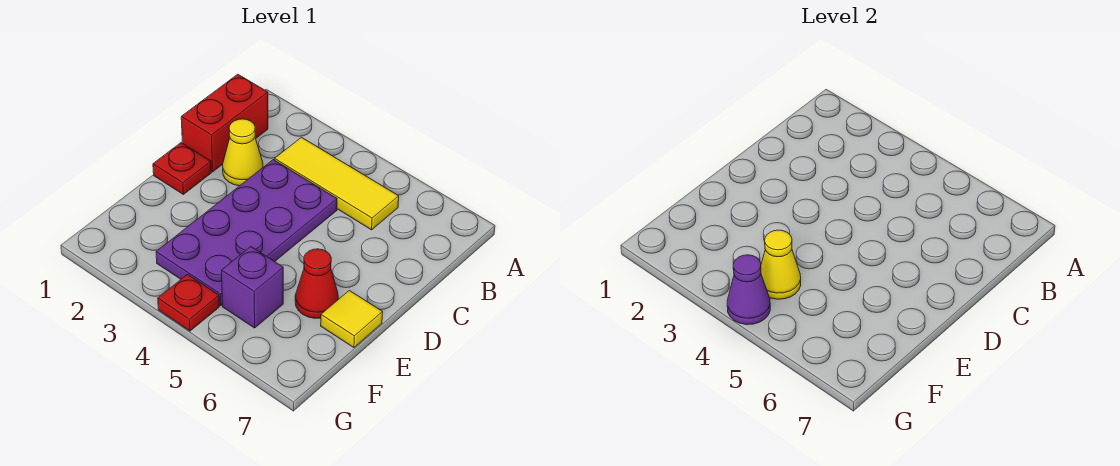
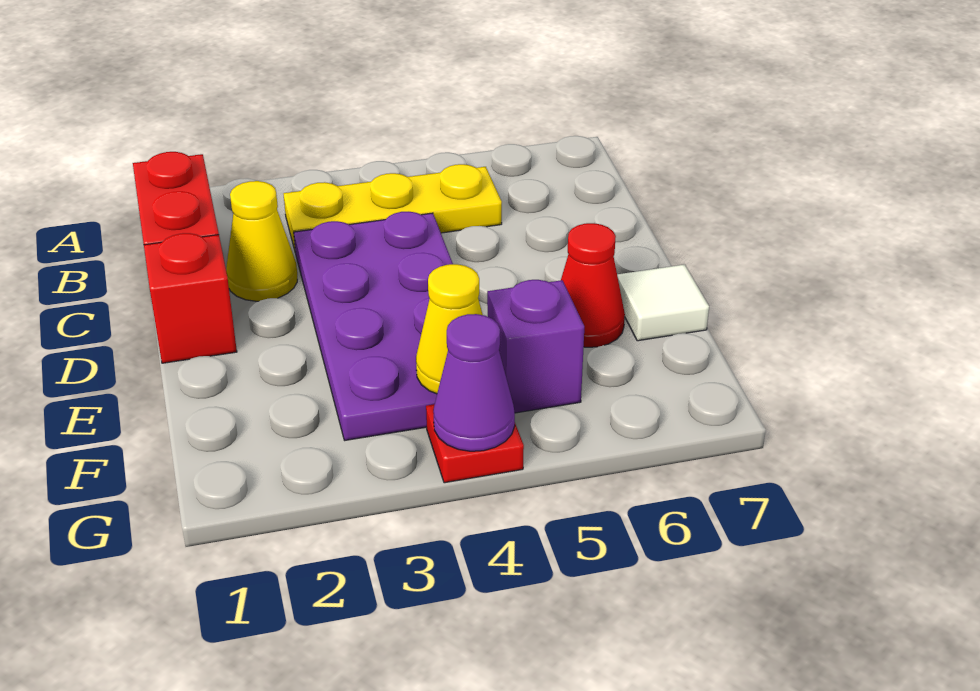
yellow 1x3 tile [275,137,399,230] -> yellow 1x3 plate [283,164,502,253]
red 1x1 plate [153,143,211,194] -> red 1x1 brick [144,233,237,363]
yellow 1x1 tile [321,290,383,348] -> white 1x1 tile [617,264,709,341]

